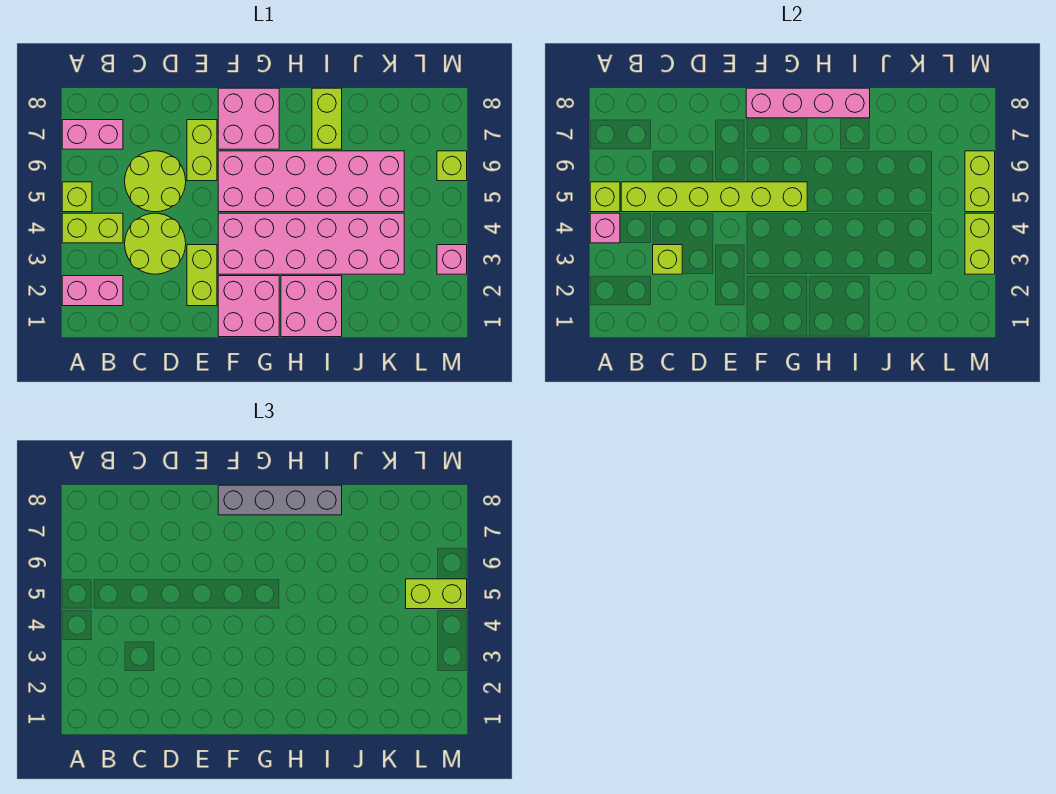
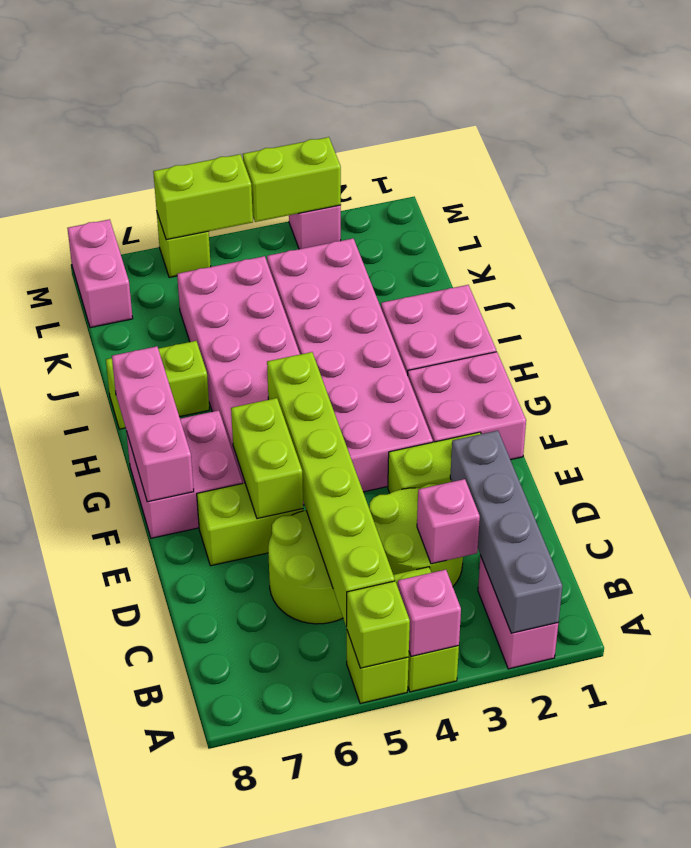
pink 1x2 brick [62,120,123,149] -> pink 1x2 brick moved to [68,219,133,328]
lime 1x1 brick [653,245,682,274] -> pink 1x1 brick [417,479,480,564]
pink 1x4 brick [746,88,870,118] -> pink 1x3 brick [112,346,194,502]
grey 1x4 brick [218,485,342,515] -> grey 1x4 brick moved to [450,431,563,633]
lime 1x2 brick [406,579,467,609] -> lime 1x2 brick moved to [231,398,303,519]

